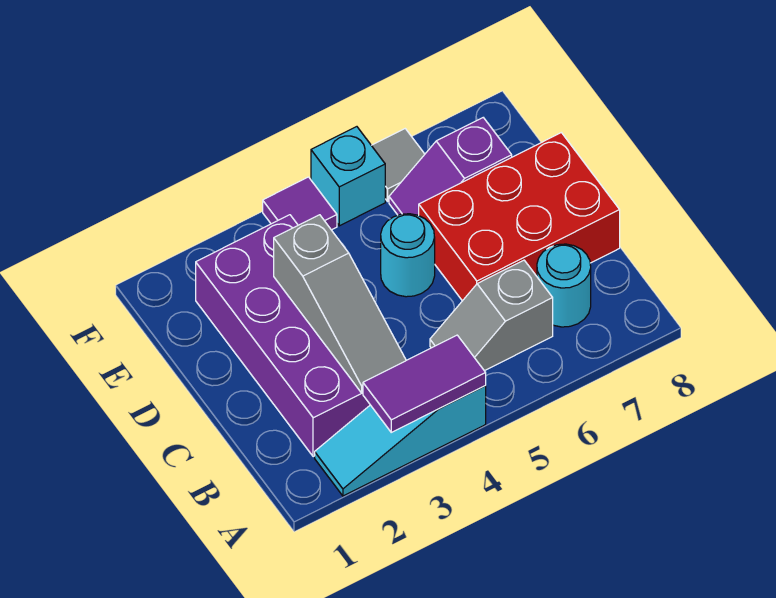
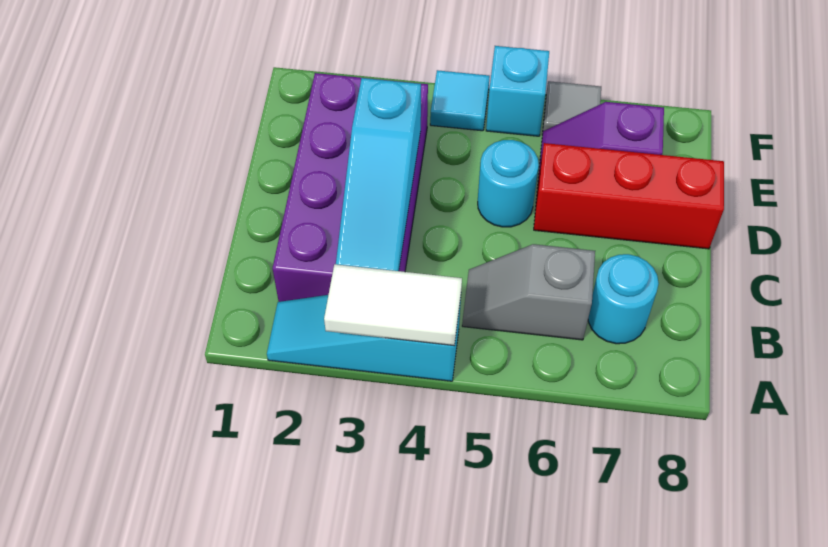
purple 1x2 tile [363,335,486,432] -> white 1x2 tile [324,264,462,346]
grey 1x3 slope [274,215,406,393] -> cyan 1x3 slope [336,78,421,271]
red 2x3 brick [419,133,620,301] -> red 1x3 brick [534,143,724,249]
purple 1x1 tile [263,177,337,230] -> cyan 1x1 tile [430,70,490,131]

